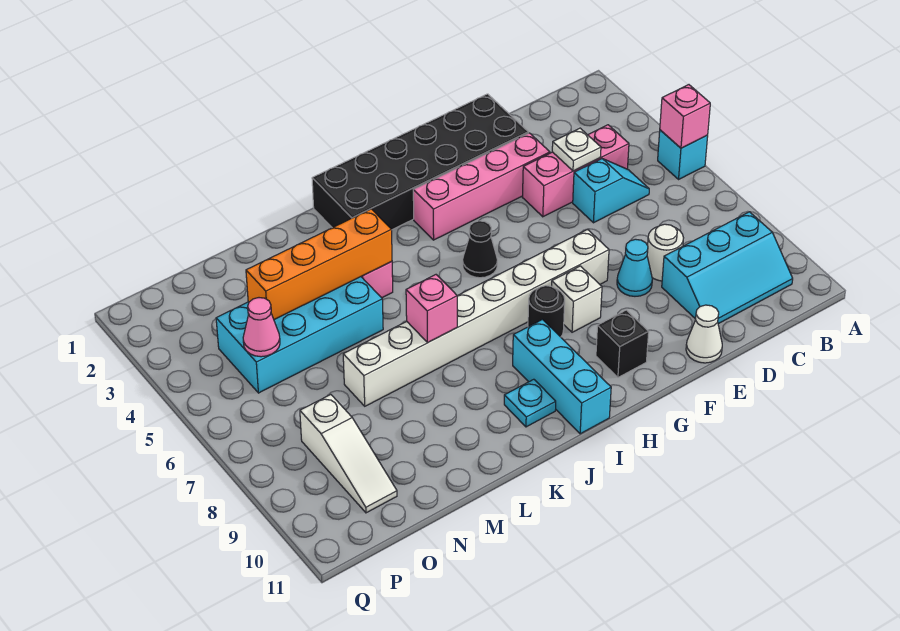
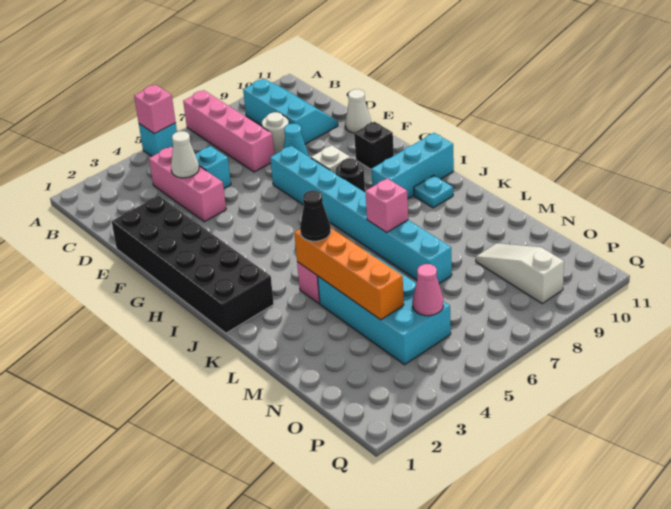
white 1x1 plate [552,128,601,171] -> white 1x1 cone [171,131,199,178]
pink 1x4 brick [413,133,550,240] -> pink 1x4 brick moved to [183,90,274,172]
white 1x8 brick [343,230,609,406] -> cyan 1x8 brick [270,146,452,283]
black 1x1 cone [463,221,497,278] -> black 1x1 cone moved to [300,190,331,241]
white 1x3 slope [300,395,397,513] -> white 1x3 slope turned to [476,243,564,303]

